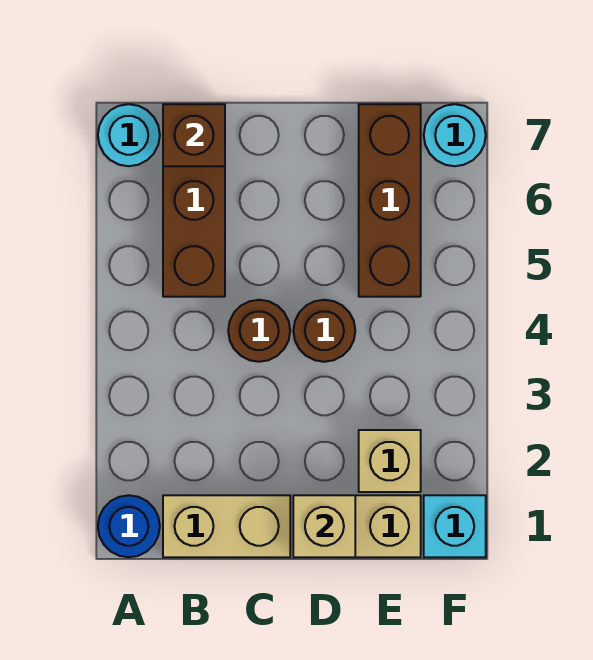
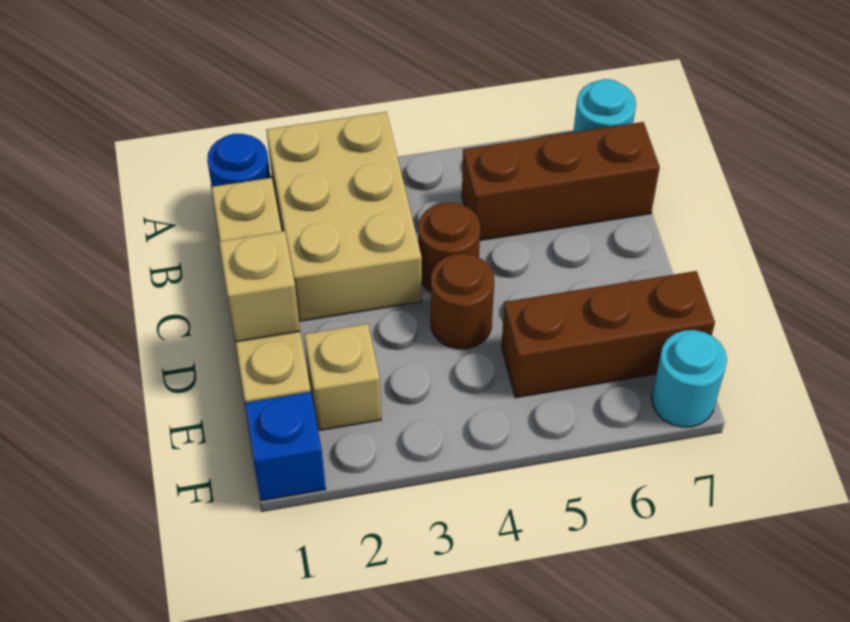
none -> tan 2x3 brick [266,112,422,321]
brown 1x1 brick [163,104,225,166] -> none
cyan 1x1 brick [424,495,486,557] -> blue 1x1 brick [245,392,326,501]

